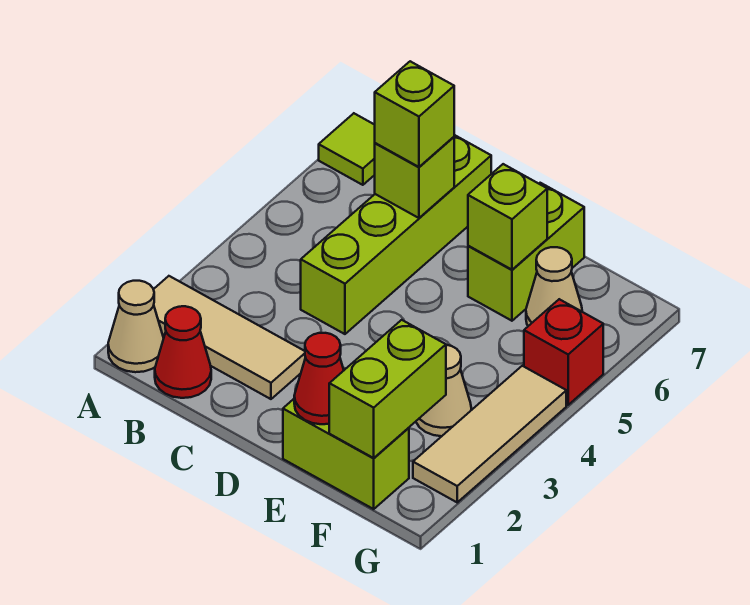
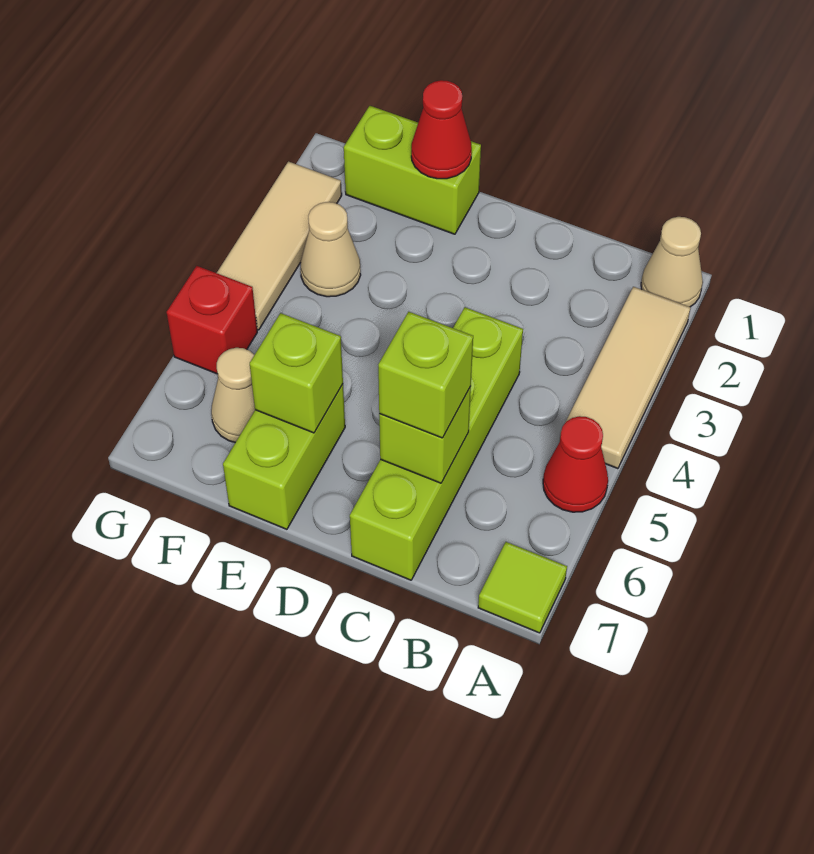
tan 1x3 tile [153,276,306,399] -> tan 1x3 tile turned to [559,287,690,469]
red 1x1 cone [155,306,211,398] -> red 1x1 cone moved to [543,416,608,512]
lime 1x2 brick [329,320,446,458] -> none

